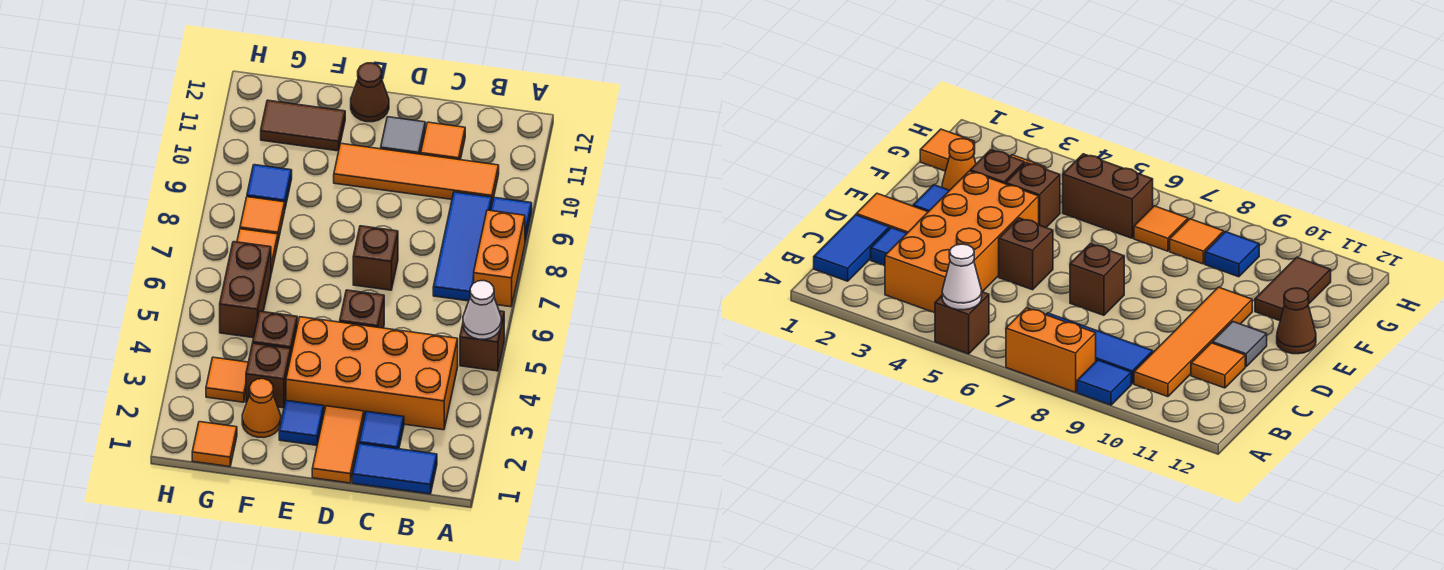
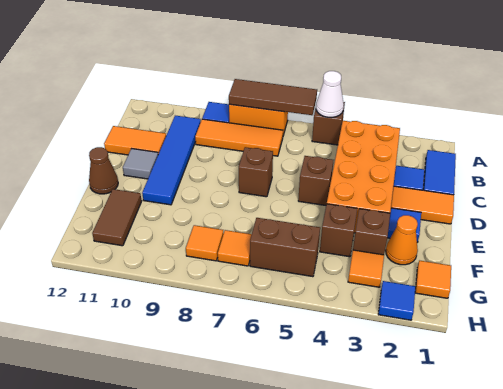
none -> brown 1x3 tile [229,79,317,115]
blue 1x3 tile [433,192,492,301] -> orange 1x3 tile [195,119,283,156]
orange 1x4 tile [334,143,499,203] -> blue 1x4 tile [142,116,201,205]
orange 1x1 tile [421,122,465,160] -> orange 1x2 tile [104,126,166,155]
blue 1x1 tile [247,165,292,208] -> blue 1x1 tile moved to [378,281,416,320]

